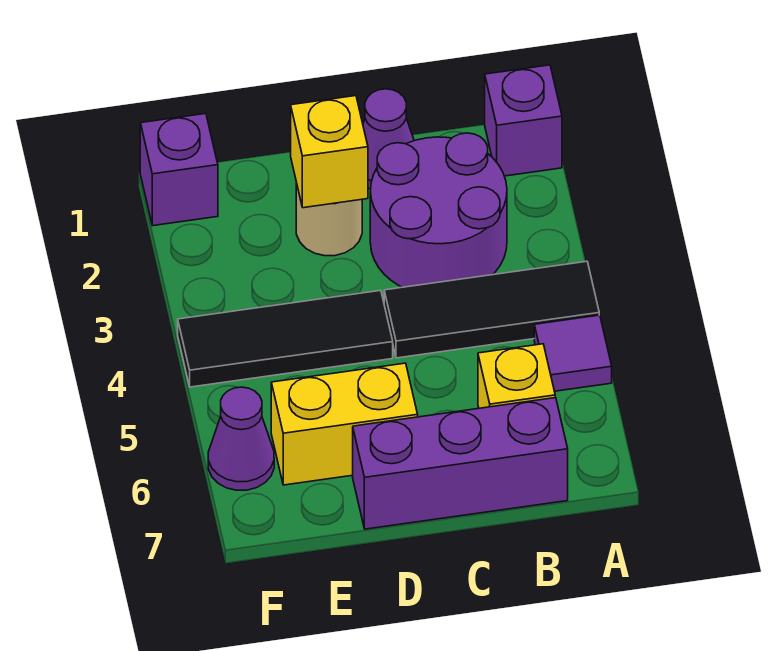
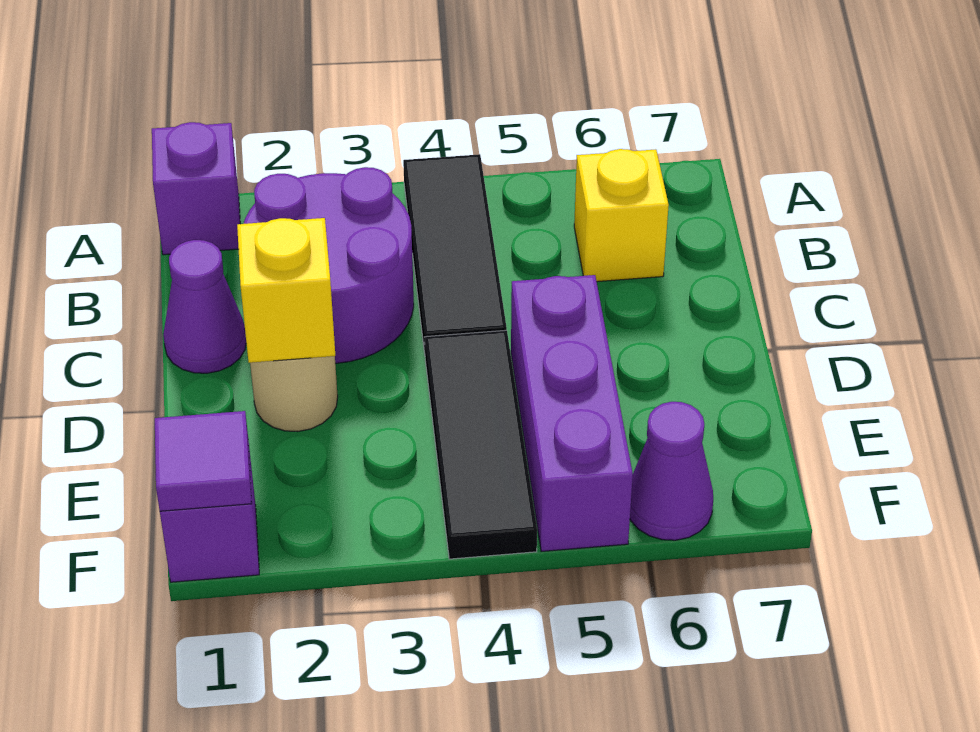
purple 1x1 tile [534,315,612,391] -> purple 1x1 tile moved to [155,411,252,511]
purple 1x3 brick [353,398,568,529] -> purple 1x3 brick moved to [511,275,633,551]
yellow 1x2 brick [271,363,418,485] -> none

